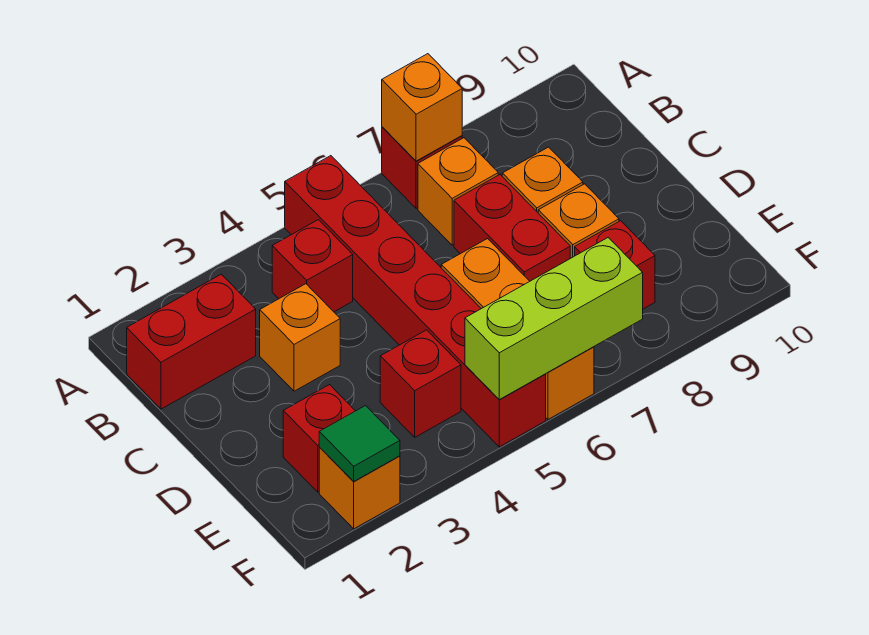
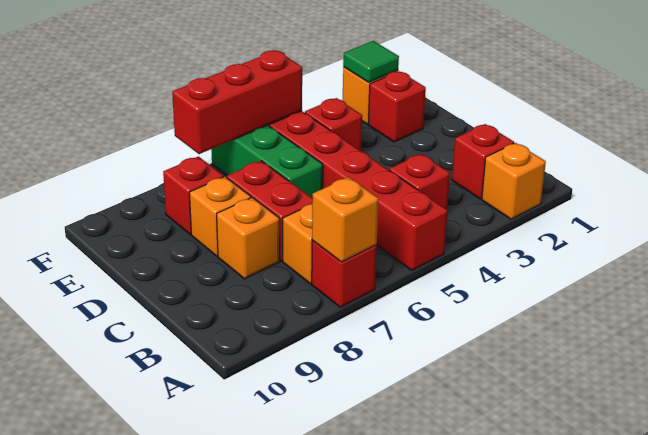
red 1x2 brick [127,274,256,409] -> red 1x1 brick [452,124,514,199]
orange 1x1 brick [260,284,340,391] -> orange 1x1 brick moved to [482,143,546,219]
orange 1x3 brick [441,239,594,419] -> green 1x3 brick [211,125,323,198]
lime 1x3 brick [465,238,643,400] -> red 1x3 brick [172,50,302,154]

